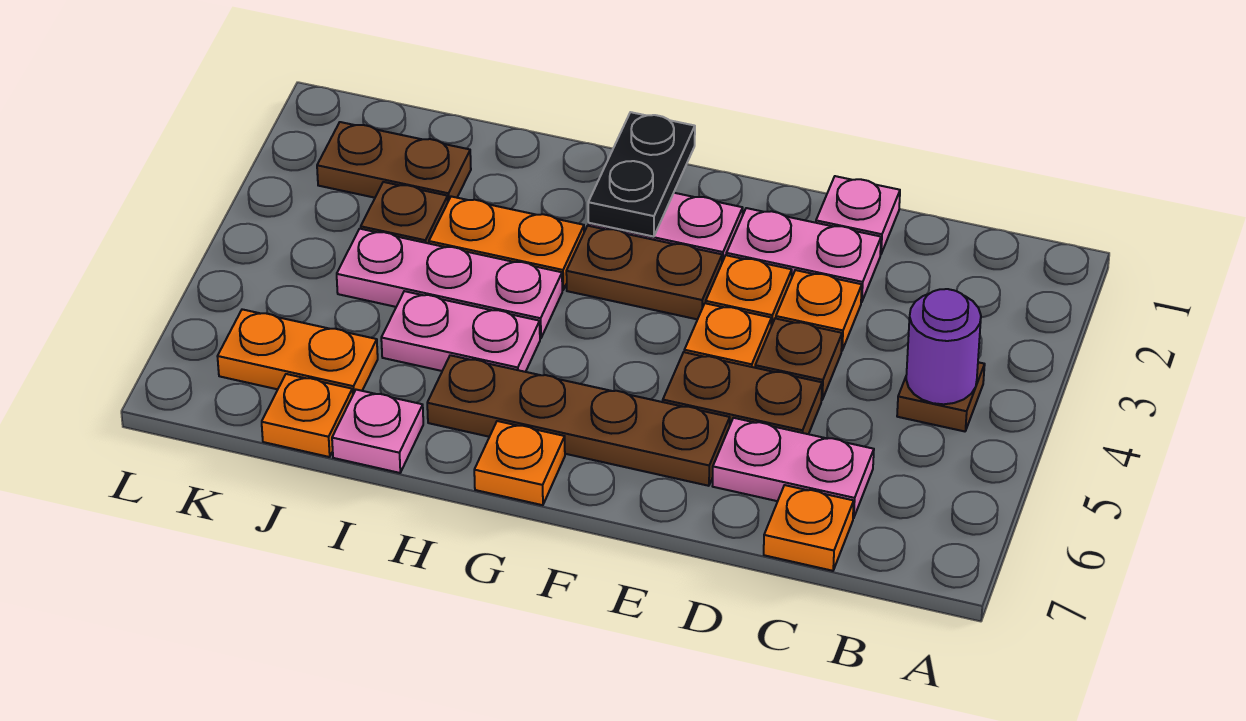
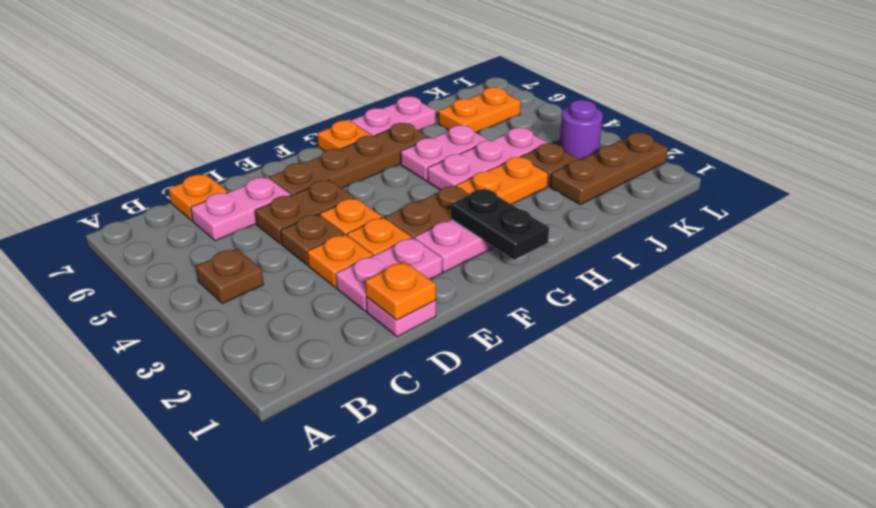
purple 1x1 round brick [906,289,981,404] -> purple 1x1 round brick moved to [559,100,603,160]
pink 1x1 plate [332,390,423,473] -> pink 1x2 plate [351,97,436,136]
brown 1x2 plate [317,122,471,201] -> brown 1x3 plate [550,133,668,204]
orange 1x1 plate [262,374,353,457] -> orange 1x1 plate moved to [365,261,436,320]

